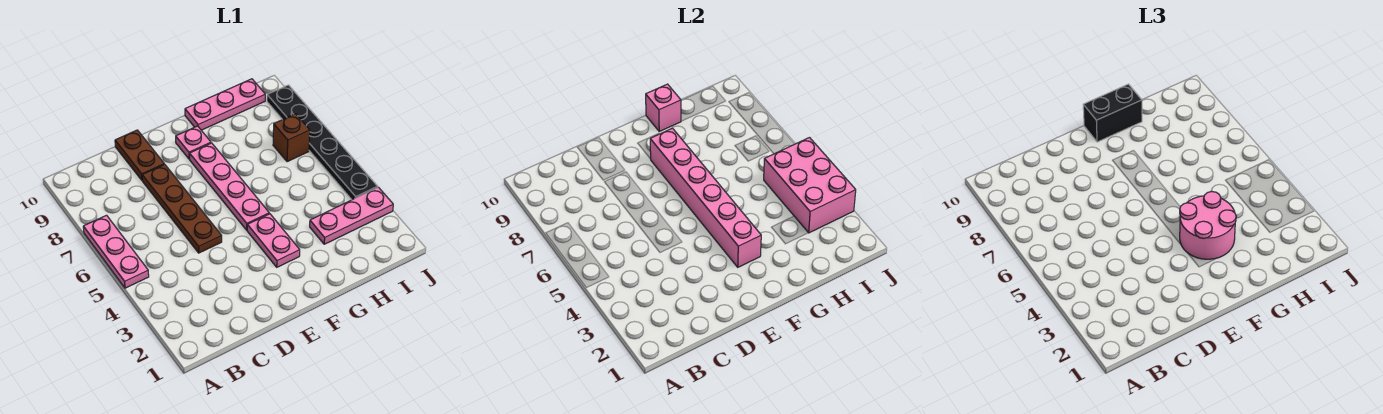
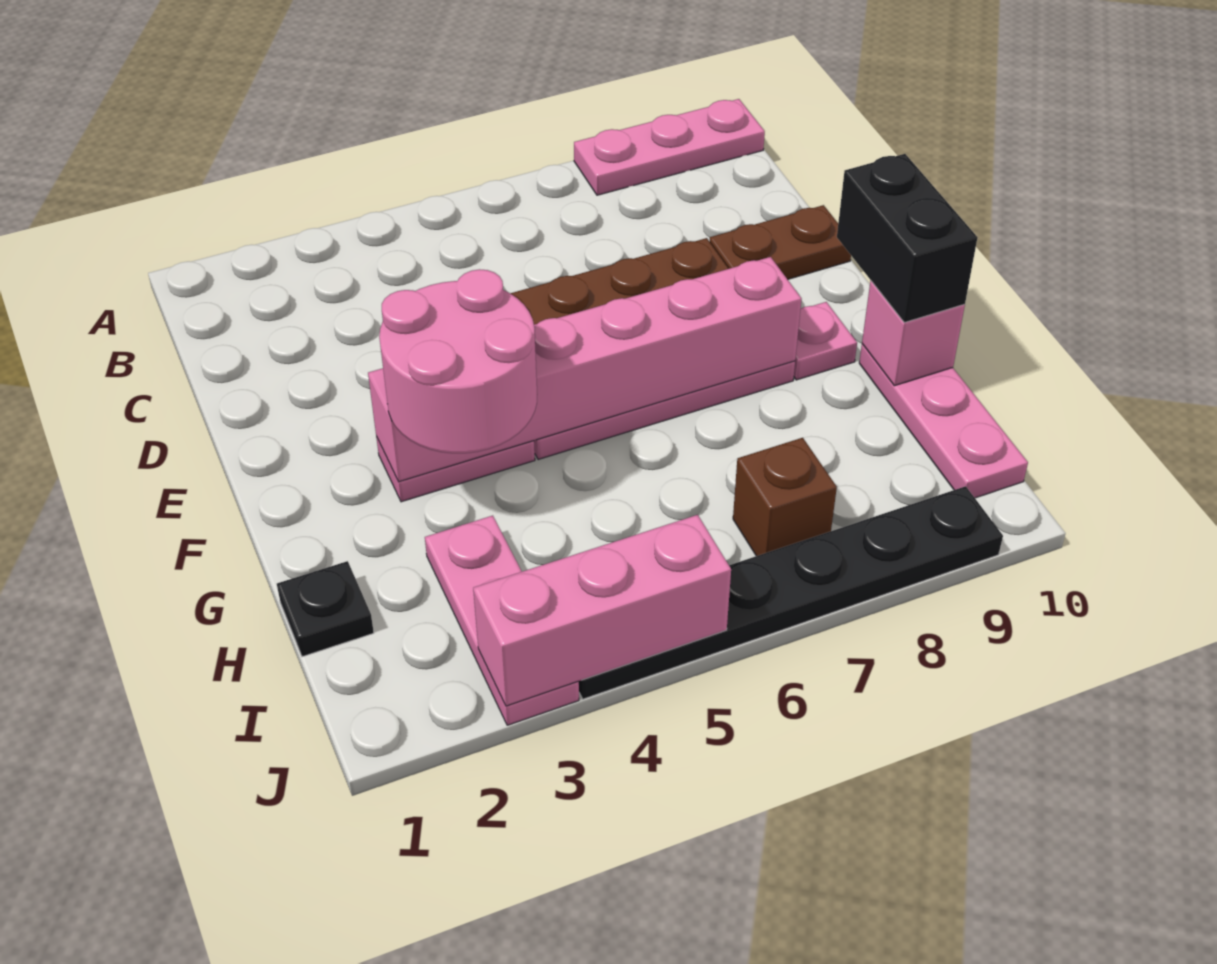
pink 1x3 plate [83,215,149,288] -> pink 1x3 plate moved to [574,99,765,195]
none -> black 1x1 plate [277,561,374,657]
pink 2x3 brick [764,138,856,233] -> pink 1x3 brick [473,515,731,706]

